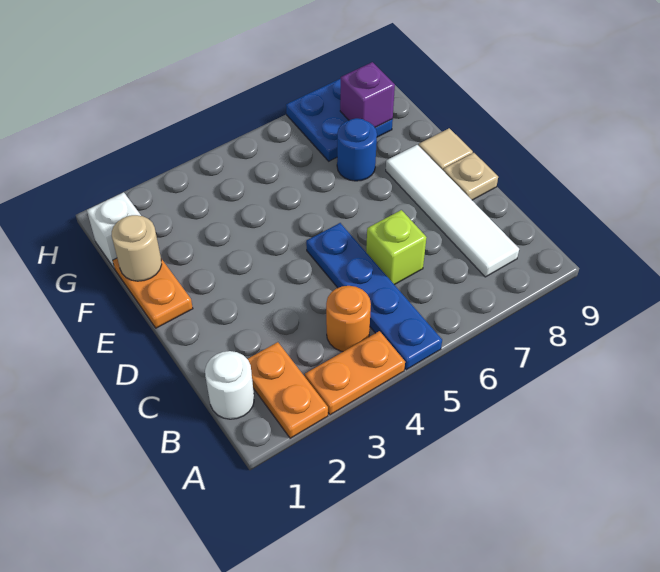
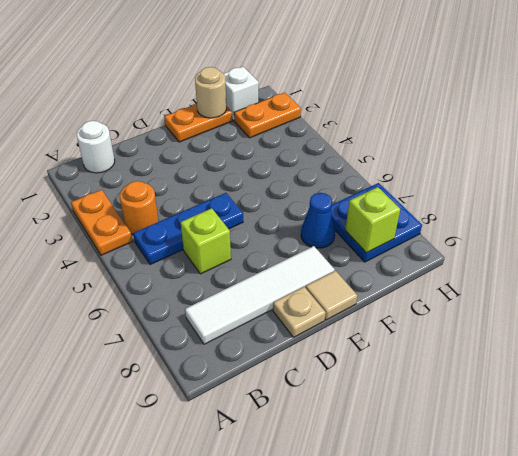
orange 1x2 plate [248,342,328,438] -> orange 1x2 plate moved to [234,92,301,138]
blue 1x4 plate [306,223,442,370] -> blue 1x3 plate [133,193,243,265]
blue 1x1 round brick [337,118,377,181] -> blue 1x1 cone [301,193,335,248]
purple 1x1 brick [340,62,395,128] -> lime 1x1 brick [345,187,400,253]

